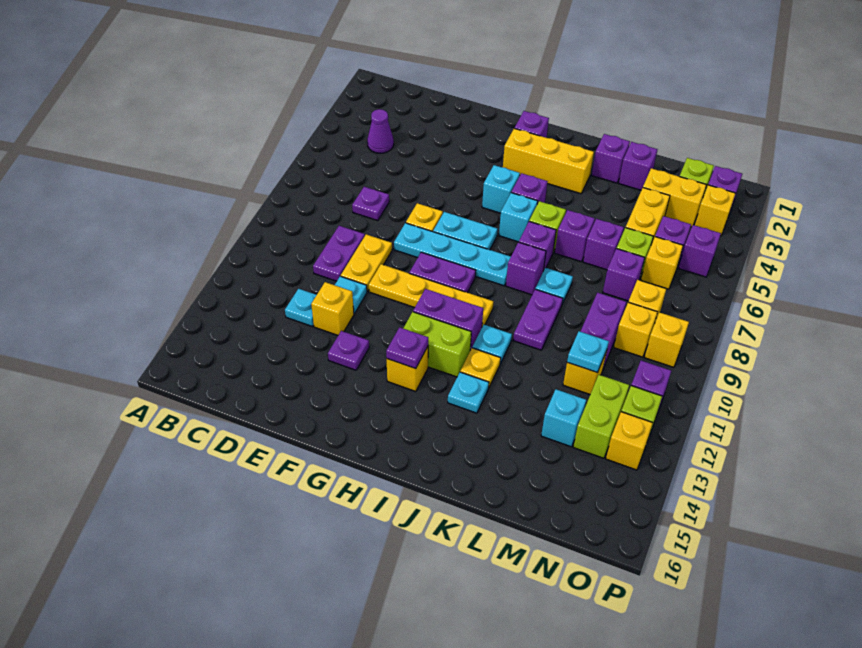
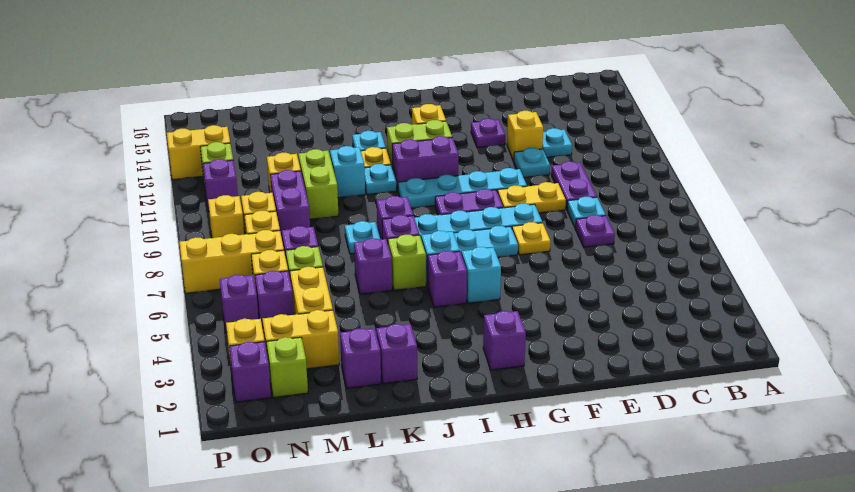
purple 1x1 cone [367,109,394,153] -> none
yellow 1x2 plate [341,234,392,292] -> yellow 1x2 plate turned to [498,182,566,213]
yellow 1x4 plate [369,264,493,326] -> cyan 1x4 plate [398,168,527,208]
yellow 1x3 brick [503,128,594,194] -> yellow 1x3 brick moved to [179,230,284,293]
purple 1x1 plate [386,327,428,369] -> none
purple 1x2 plate [513,289,563,350] -> none
purple 1x1 brick [583,219,624,270] -> none
cyan 1x1 plate [567,331,609,372] -> cyan 1x1 plate moved to [567,197,606,228]
cyan 1x1 brick [541,389,586,447] -> cyan 1x1 brick moved to [330,146,365,198]
lime 1x2 brick [573,375,629,458] -> lime 1x2 brick moved to [298,149,339,219]
yellow 1x1 brick [606,412,653,470] -> yellow 1x2 brick [167,125,230,180]

